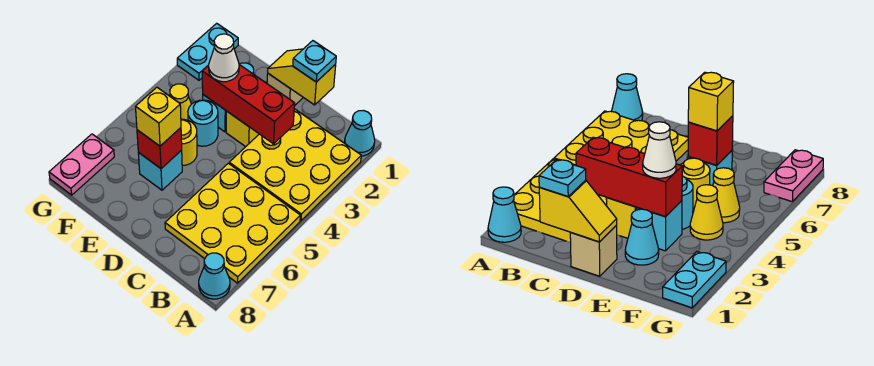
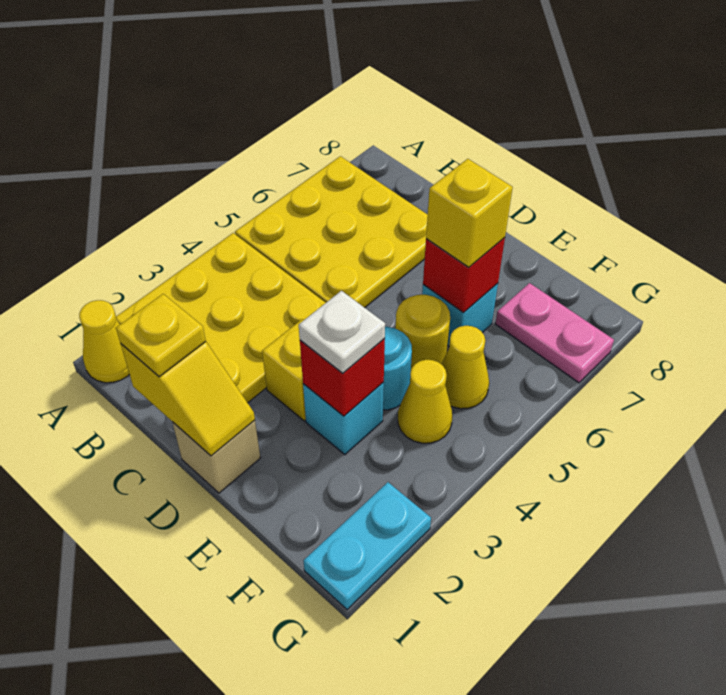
cyan 1x1 cone [344,110,375,156] -> yellow 1x1 cone [79,300,130,383]
cyan 1x1 cone [199,253,230,299] -> none
cyan 1x1 plate [293,41,336,82] -> yellow 1x1 plate [116,294,206,377]
red 1x3 brick [202,65,295,144] -> red 1x1 brick [300,338,385,416]
cyan 1x1 cone [625,209,659,265] -> none
white 1x1 cone [209,34,239,82] -> white 1x1 plate [299,291,385,373]
pink 1x2 plate [49,134,114,195] -> pink 1x2 plate turned to [495,283,614,383]

